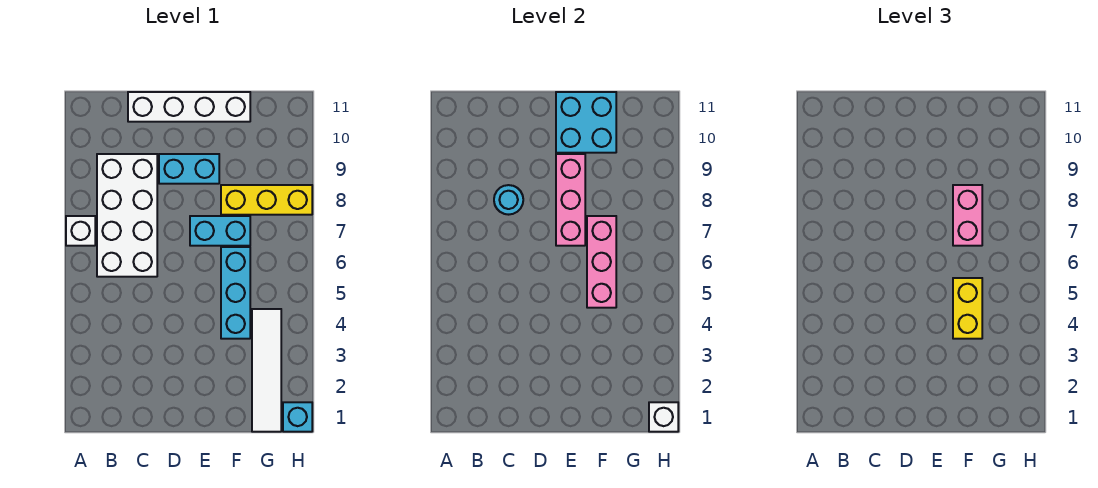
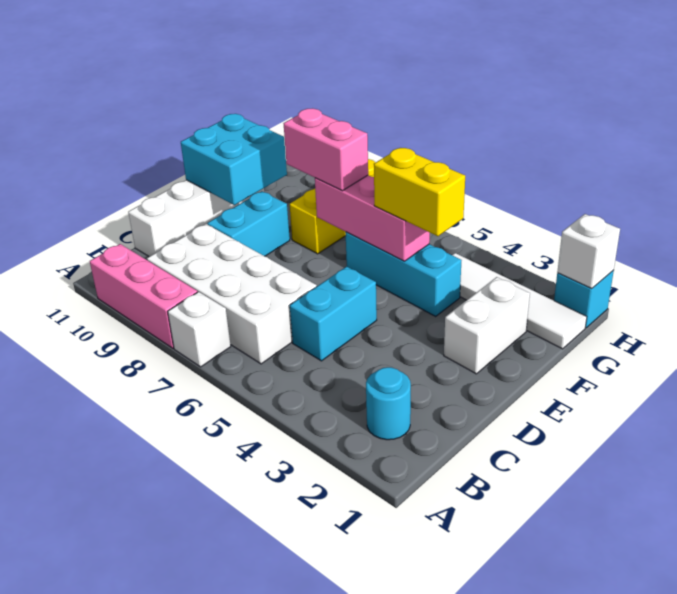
cyan 1x1 round brick [494,185,523,215] -> cyan 1x1 round brick moved to [366,367,411,440]
none -> white 1x2 brick [444,277,530,374]
cyan 1x2 brick [190,216,250,246] -> cyan 1x2 brick moved to [290,266,377,361]
pink 1x3 brick [556,154,585,246] -> pink 1x3 brick moved to [90,244,197,348]

